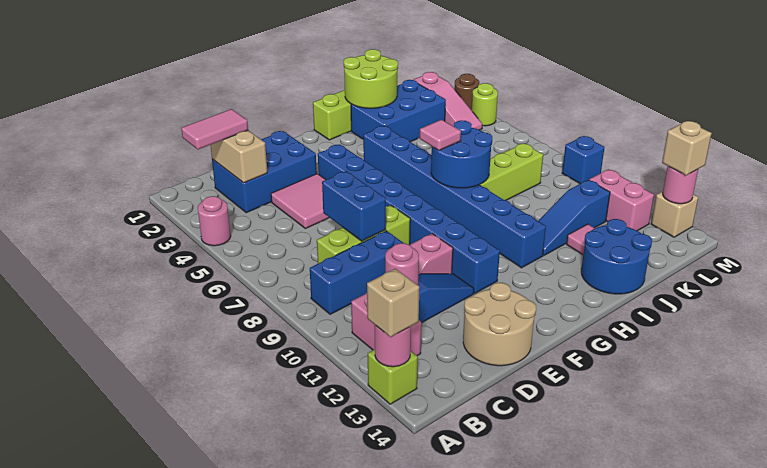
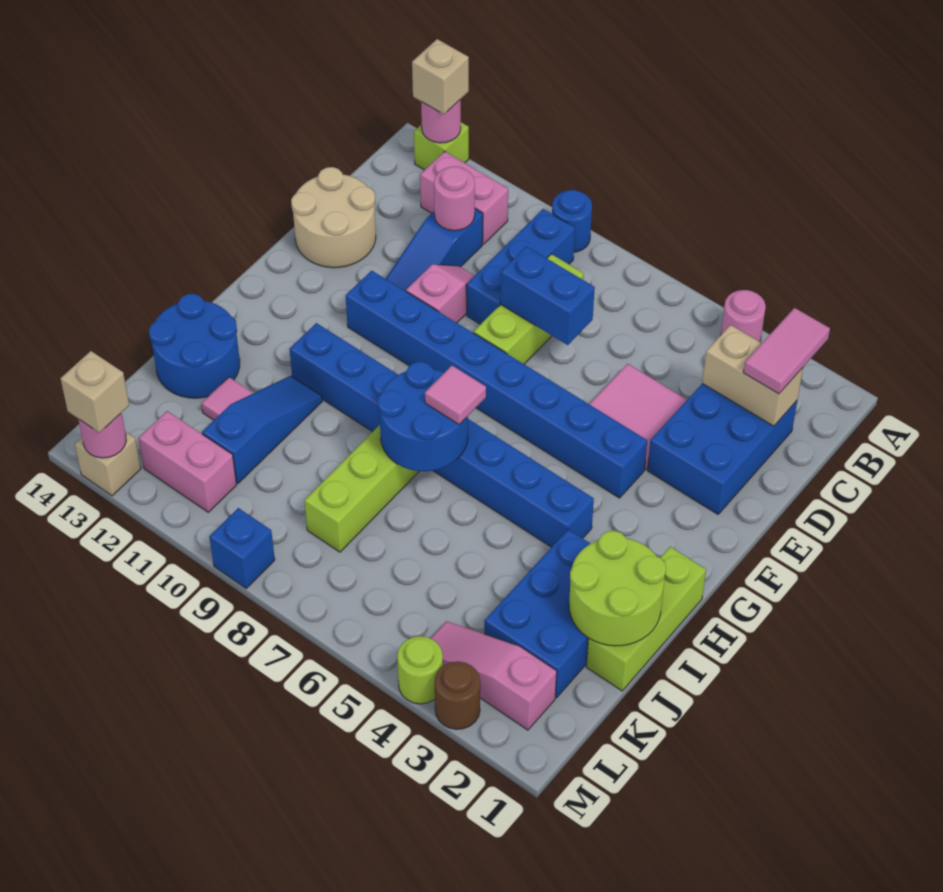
none -> blue 1x1 round brick [552,190,592,252]

